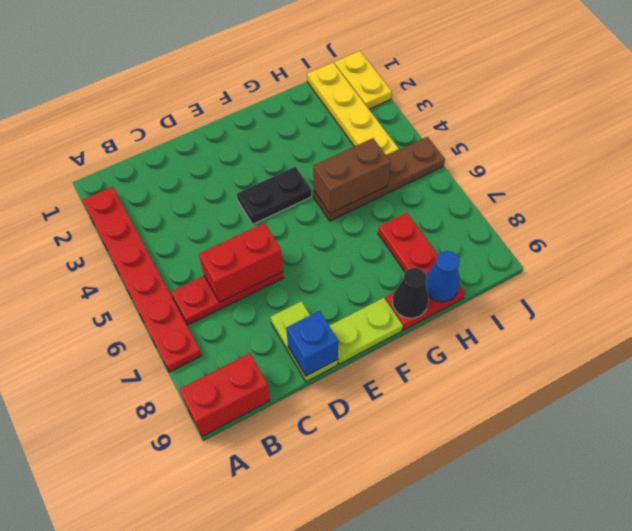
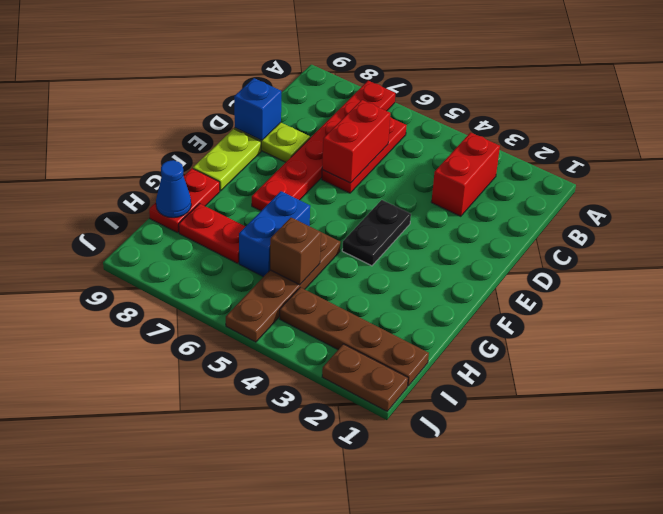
red 1x6 plate [83,187,202,372] -> red 1x6 plate turned to [252,81,395,211]
red 1x2 brick [179,353,270,437] -> red 1x2 brick moved to [431,132,500,216]
brown 1x2 brick [313,138,391,213] -> brown 1x1 brick [270,218,321,285]
none -> blue 1x2 brick [239,191,310,277]
black 1x1 cone [392,267,429,318] -> none
yellow 1x4 plate [307,63,399,156] -> brown 1x4 plate [279,287,429,386]
yellow 1x2 plate [334,51,392,109] -> brown 1x2 plate [322,344,408,411]

